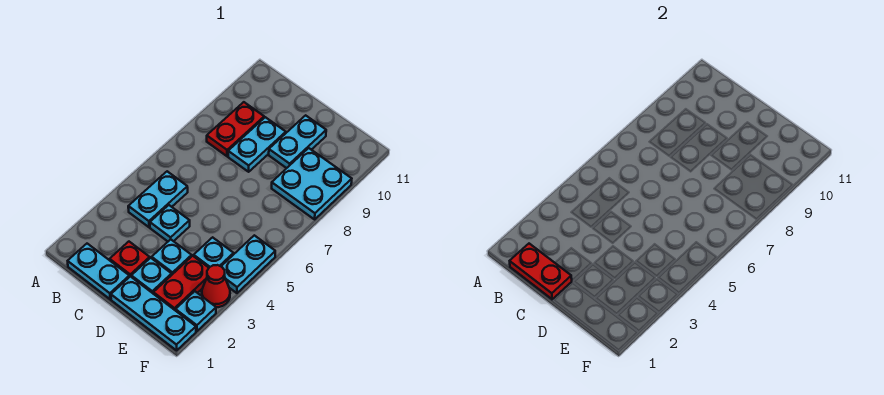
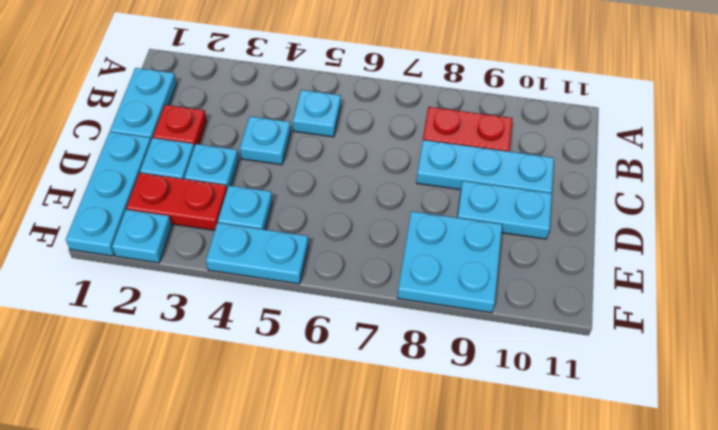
red 1x2 plate [510,244,572,299] -> none
cyan 1x2 plate [128,171,188,227] -> cyan 1x1 plate [293,90,341,137]
cyan 1x2 plate [228,117,286,172] -> cyan 1x3 plate [416,140,554,193]
red 1x1 cone [202,265,230,307] -> none

